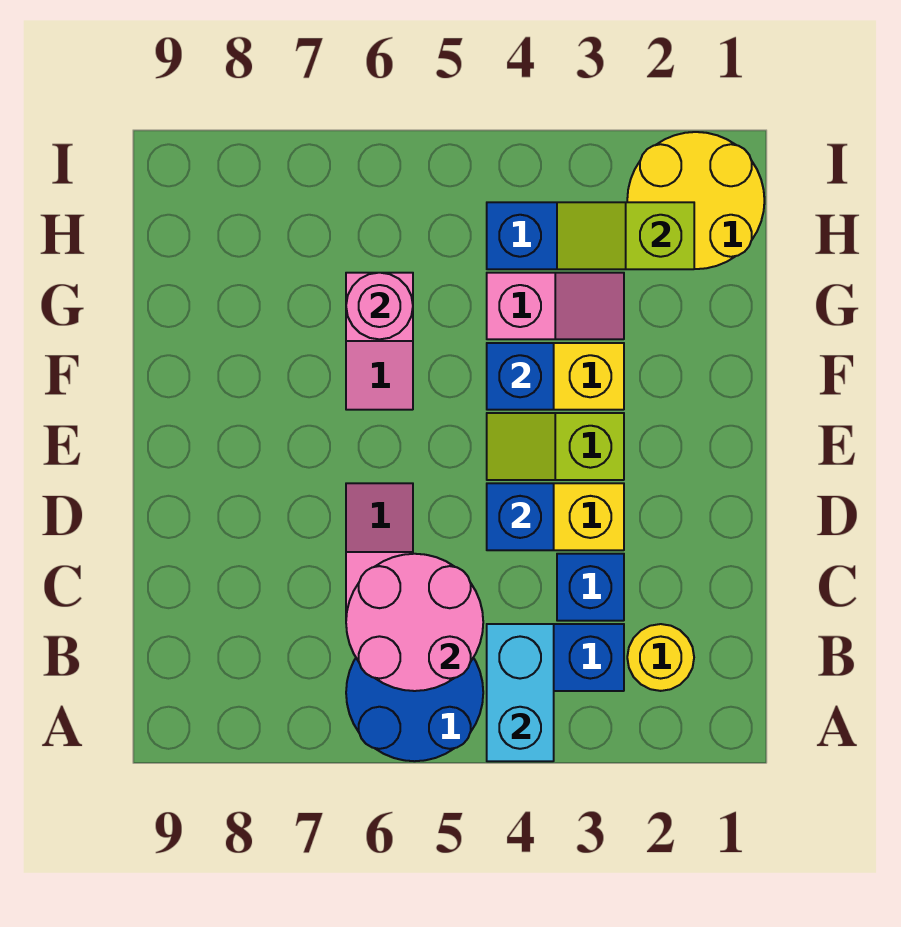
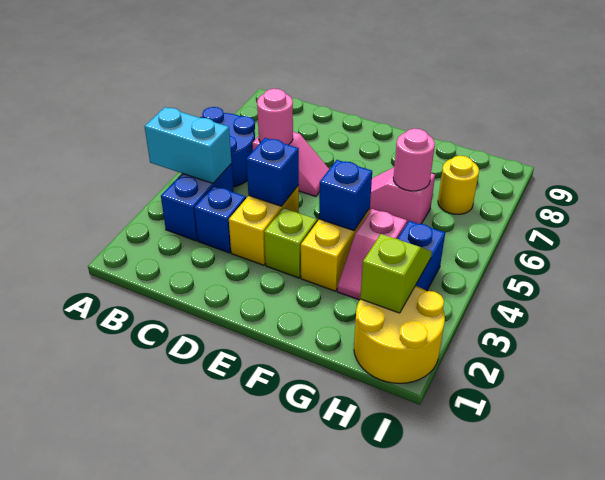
yellow 1x1 round brick [627,624,694,691] -> yellow 1x1 round brick moved to [438,156,479,214]
pink 2x2 round brick [346,554,483,691] -> pink 1x1 round brick [257,89,293,145]

